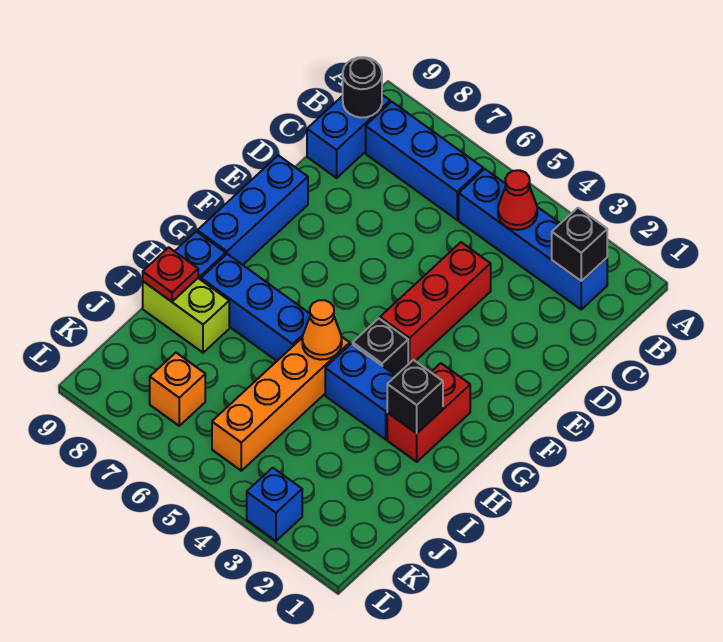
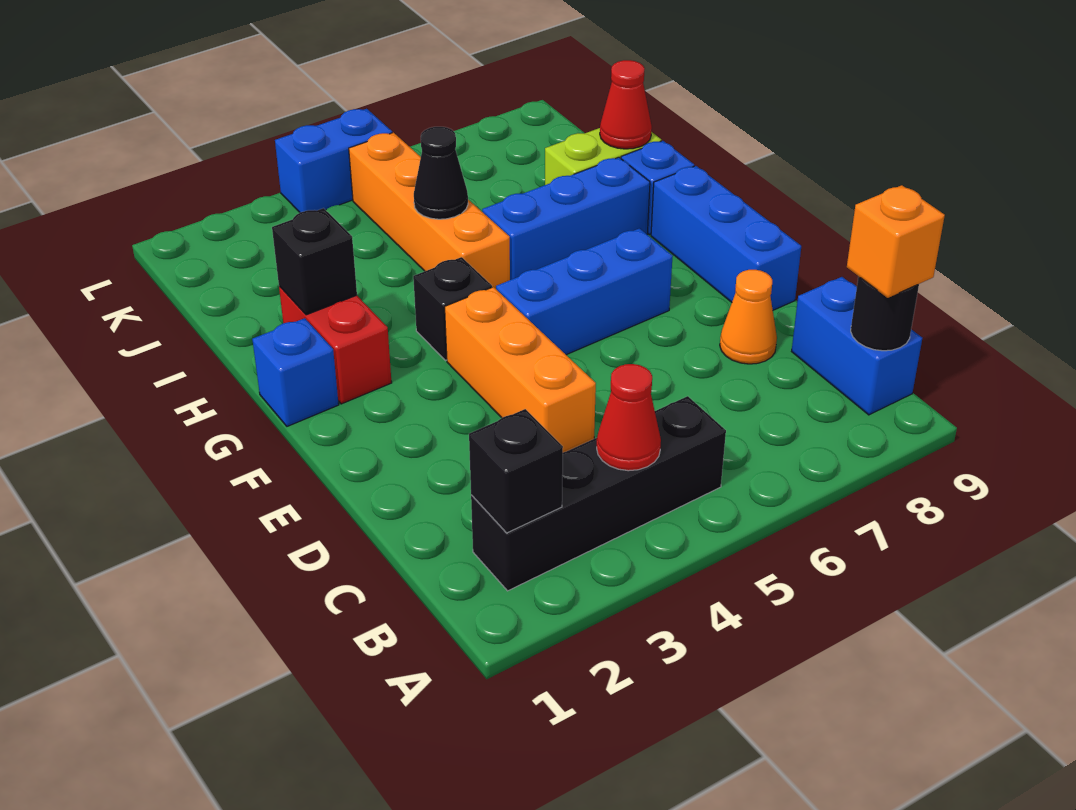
blue 1x4 brick [459,169,607,309] -> black 1x4 brick [471,396,726,591]
blue 1x3 brick [366,102,483,220] -> blue 1x3 brick moved to [496,228,673,355]
red 1x3 brick [380,242,491,364] -> orange 1x3 brick [445,287,596,452]
blue 1x2 brick [325,344,396,439] -> blue 1x2 brick moved to [275,109,392,213]
orange 1x1 cone [302,300,342,360] -> orange 1x1 cone moved to [720,270,777,364]
none -> black 1x1 cone [414,127,468,219]
red 1x1 plate [143,247,198,302] -> red 1x1 cone [600,60,652,149]
orange 1x1 brick [150,353,205,426] -> orange 1x1 brick moved to [847,185,945,298]
blue 1x1 brick [247,468,302,541] -> blue 1x1 brick moved to [252,318,339,426]

